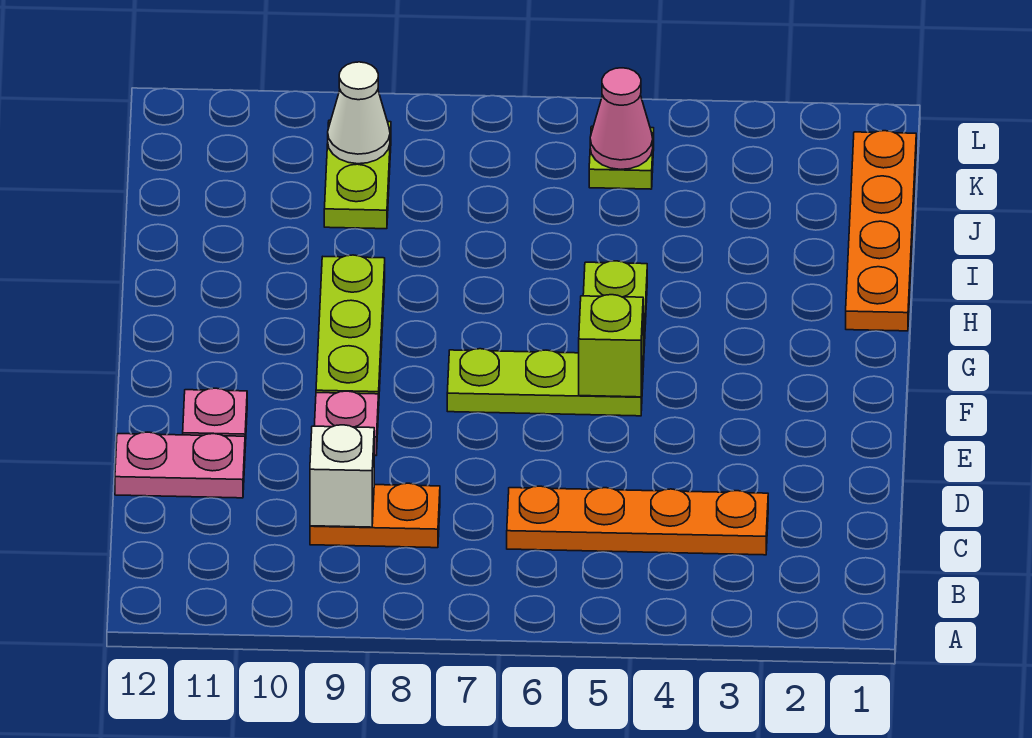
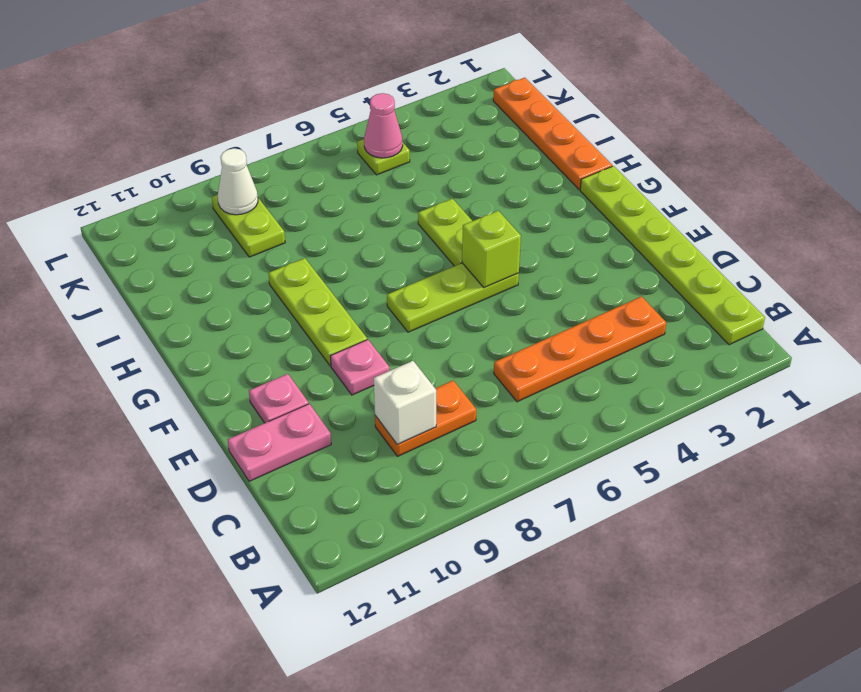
none -> lime 1x6 plate [580,166,765,345]

